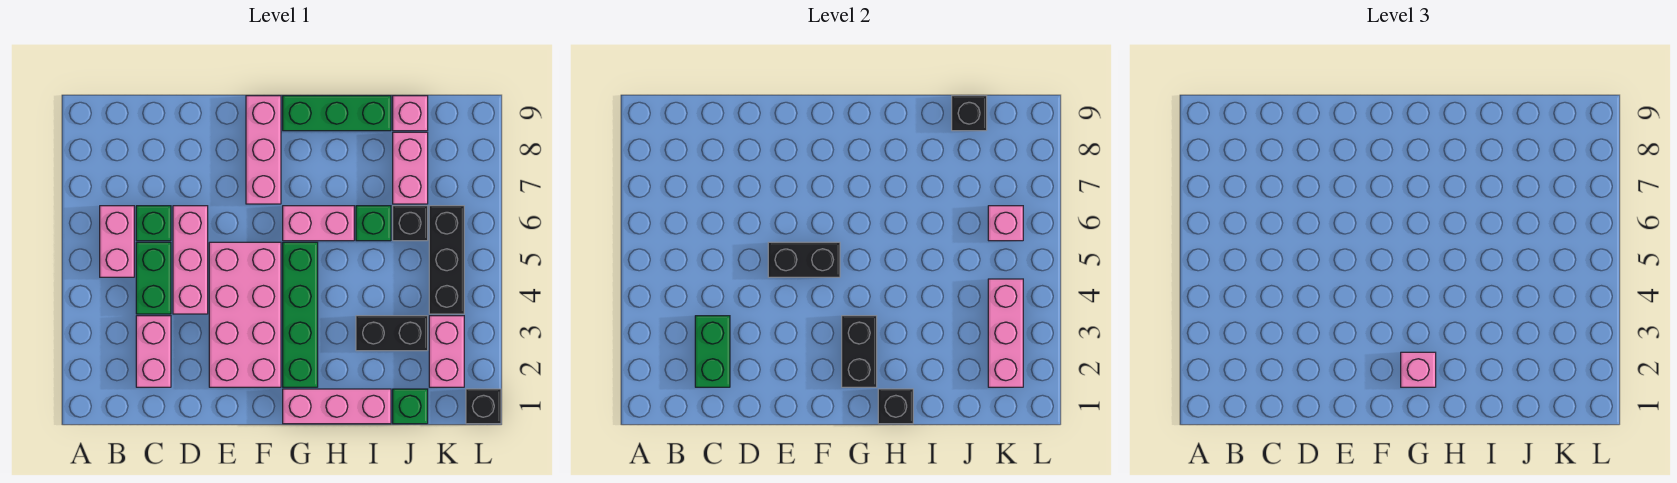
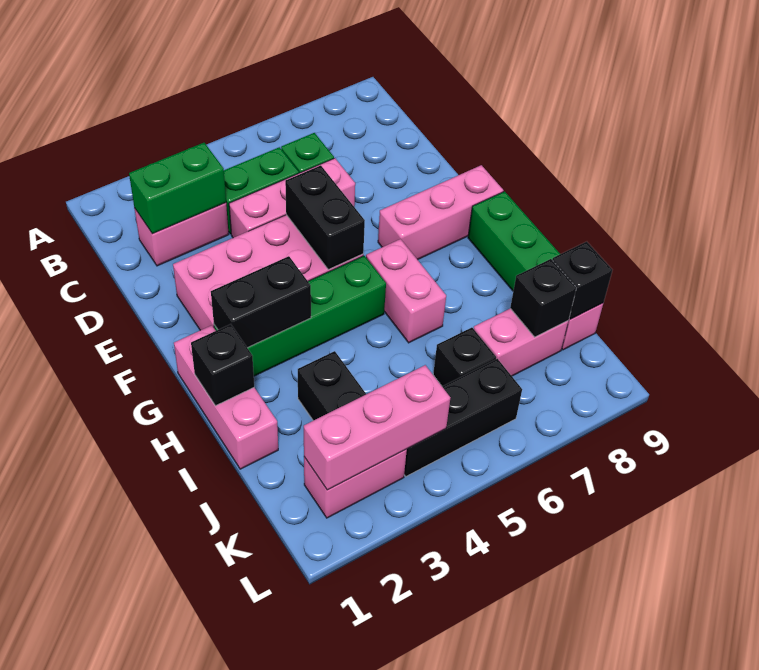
pink 1x2 brick [100,206,134,277] -> none
pink 1x1 brick [1401,352,1436,387] -> none
green 1x1 brick [356,206,391,241] -> none
green 1x1 brick [393,389,428,424] -> none
pink 1x1 brick [988,206,1023,241] -> none
black 1x1 brick [466,389,501,424] -> black 1x1 brick moved to [510,259,576,337]

